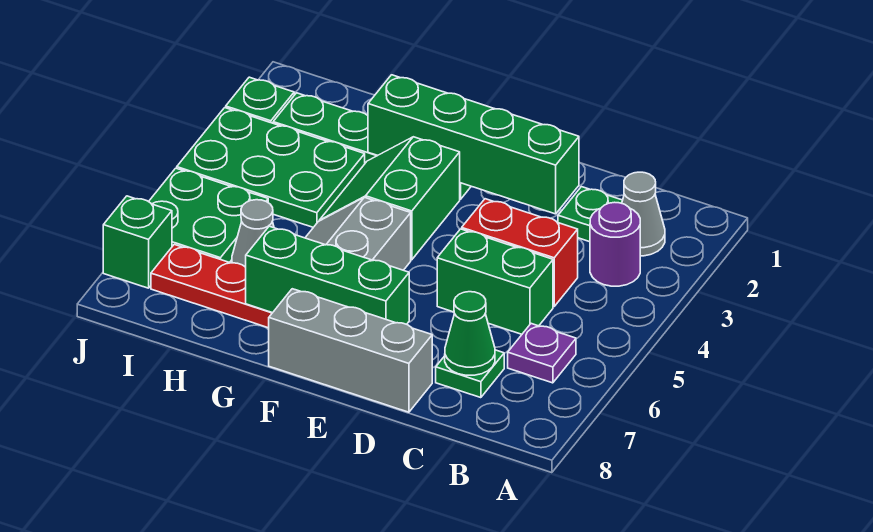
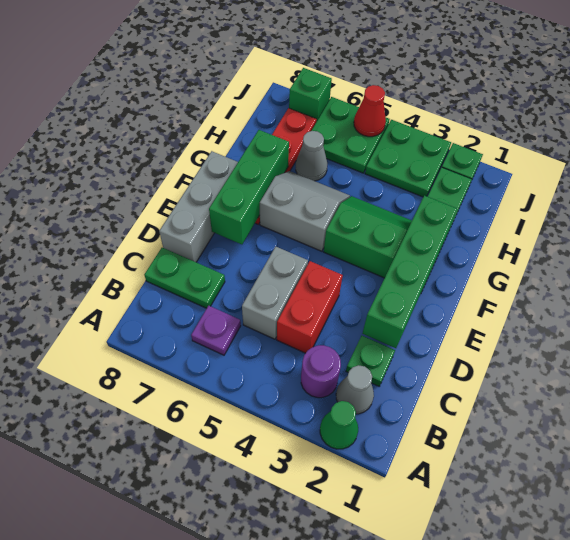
green 1x2 brick [437,229,553,334] -> grey 1x2 brick [242,247,308,339]
green 1x1 plate [436,350,504,398] -> green 1x2 plate [144,248,225,308]
green 1x1 cone [445,292,495,375] -> green 1x1 cone moved to [320,401,358,449]
green 2x3 plate [177,108,365,227] -> green 2x2 plate [365,120,451,197]
none -> red 1x1 cone [354,85,386,137]

